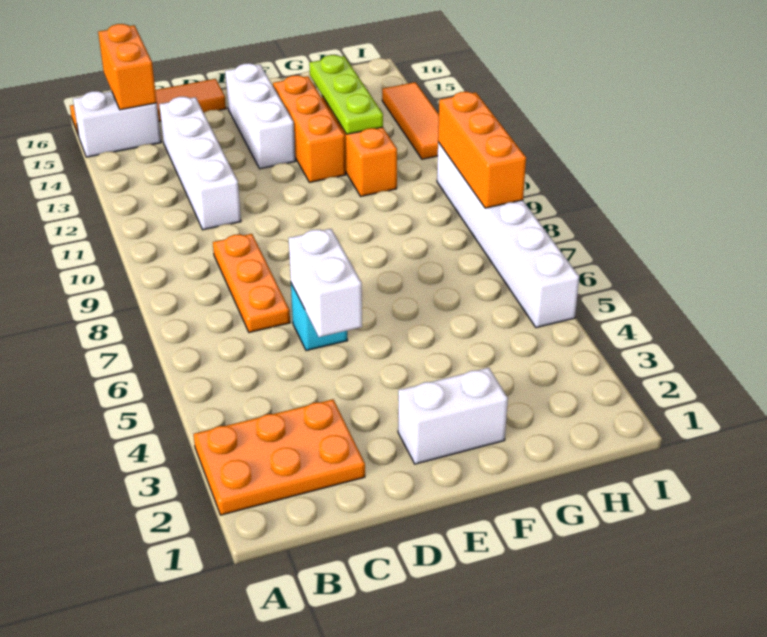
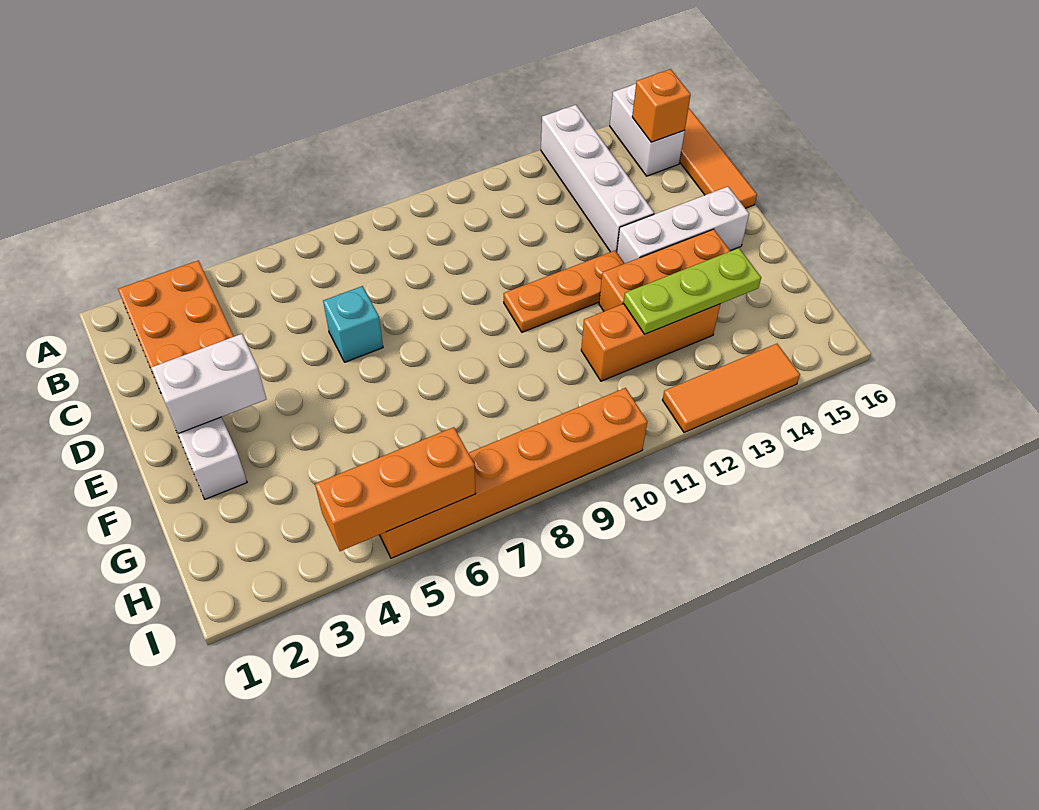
orange 1x2 brick [98,24,157,110] -> orange 1x1 brick [632,69,691,142]
orange 1x3 plate [213,234,290,332] -> orange 1x3 plate moved to [504,250,624,332]
white 1x4 brick [159,97,241,230] -> white 1x4 brick turned to [541,105,654,252]
white 1x2 brick [289,229,362,337] -> white 1x2 brick moved to [151,334,266,434]
white 1x6 brick [437,142,579,328] -> orange 1x6 brick [380,388,647,558]
orange 1x3 brick [438,92,526,208] -> orange 1x3 brick moved to [315,427,476,551]

